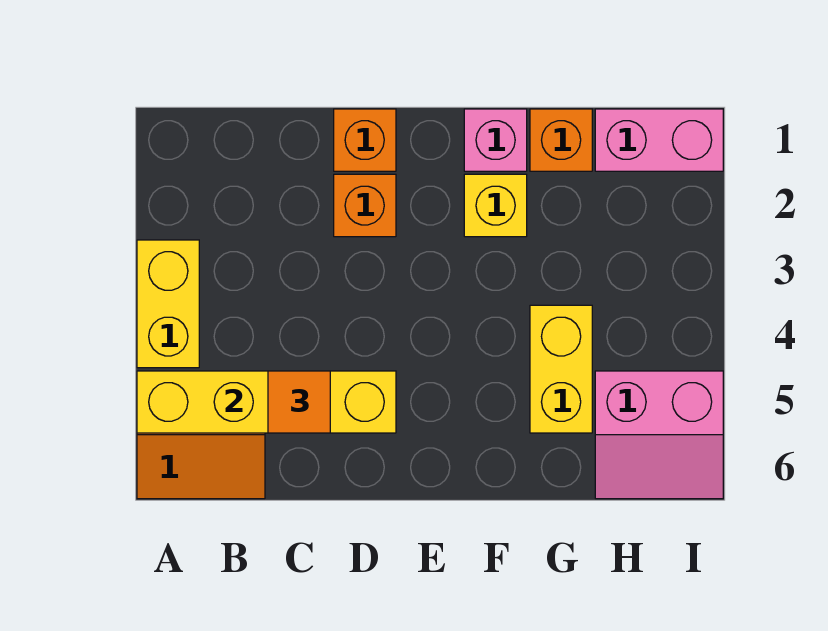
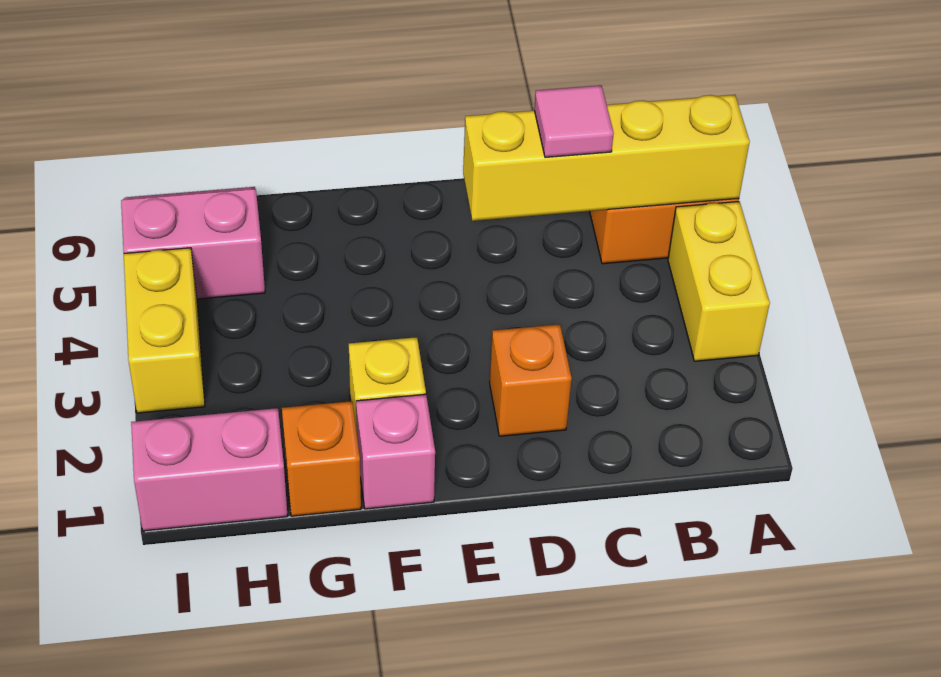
orange 1x1 tile [268,371,330,433] -> pink 1x1 tile [534,85,614,157]
orange 1x1 brick [334,109,396,171] -> none
yellow 1x2 brick [530,305,592,433] -> yellow 1x2 brick moved to [124,248,205,413]

